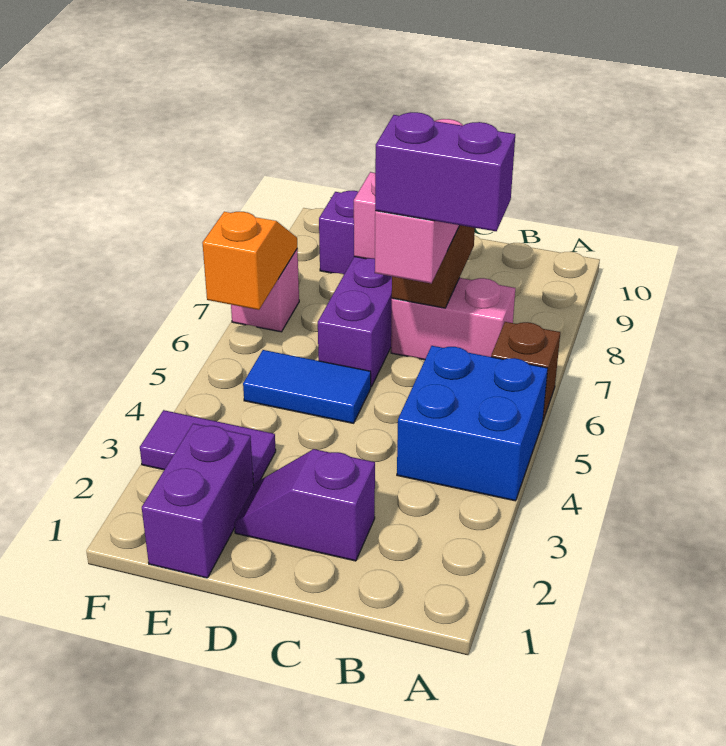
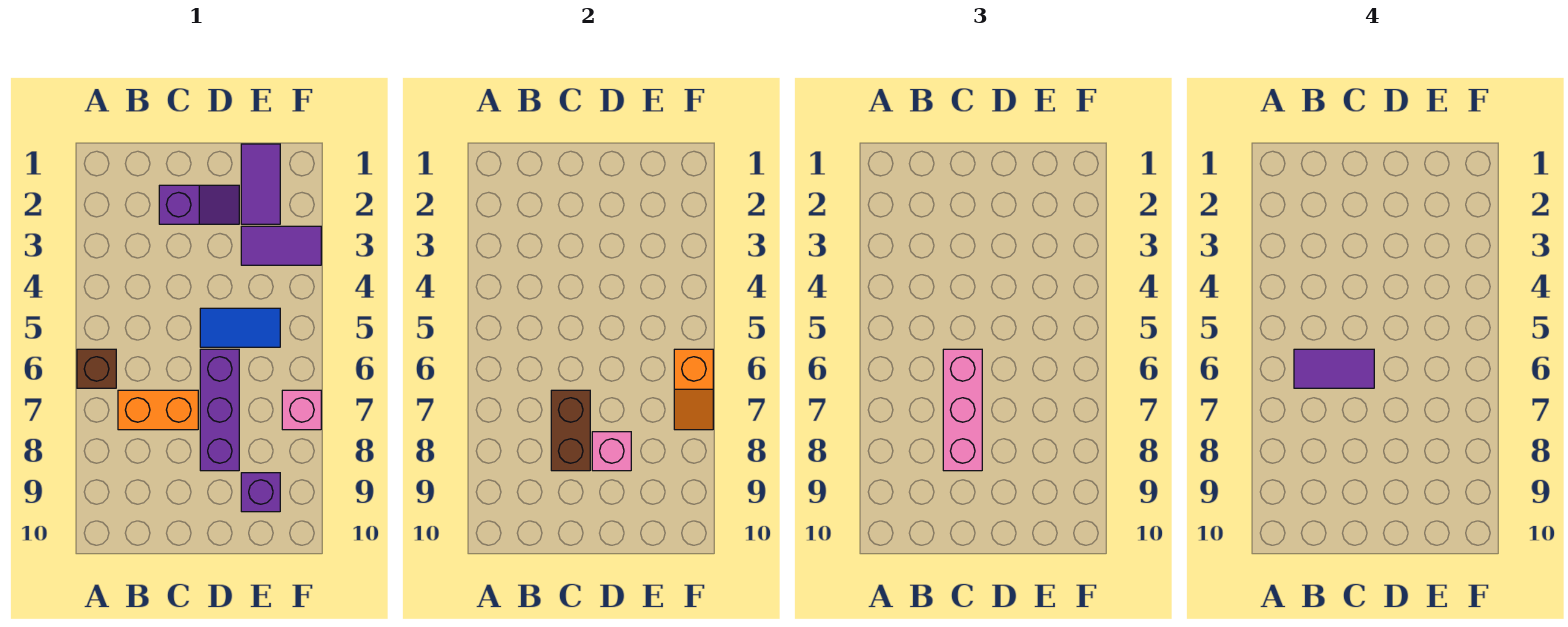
blue 2x2 brick [397,346,548,501] -> none
purple 1x2 brick [375,112,515,231] -> purple 1x2 tile [1294,349,1374,388]
pink 1x2 brick [391,278,515,360] -> orange 1x2 brick [118,390,198,430]
purple 1x2 brick [142,423,254,578] -> purple 1x2 tile [241,144,280,224]

